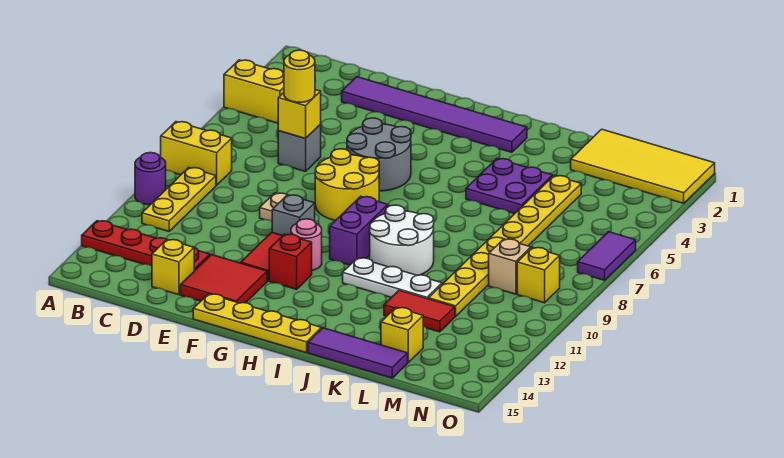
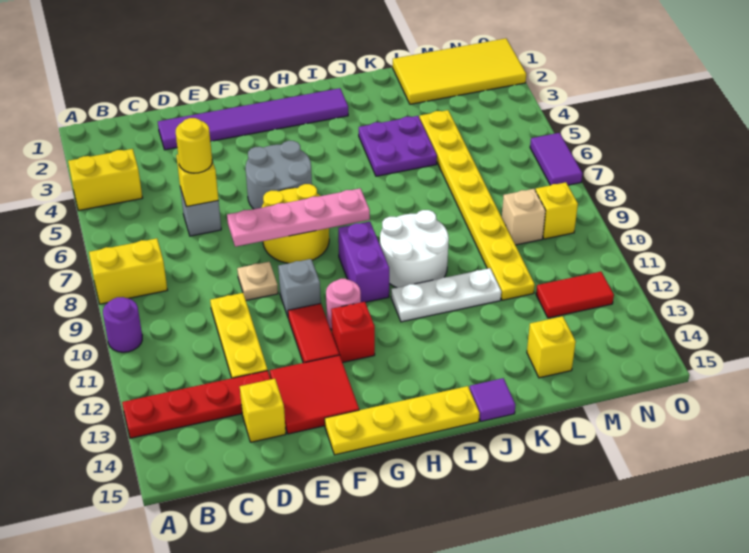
yellow 1x3 plate [142,168,216,231] -> yellow 1x3 plate moved to [210,293,268,378]
none -> pink 1x4 plate [227,188,370,247]
purple 1x3 tile [308,328,408,378] -> purple 1x1 tile [470,378,515,421]
red 1x2 tile [384,290,455,332] -> red 1x2 tile moved to [536,272,614,318]

